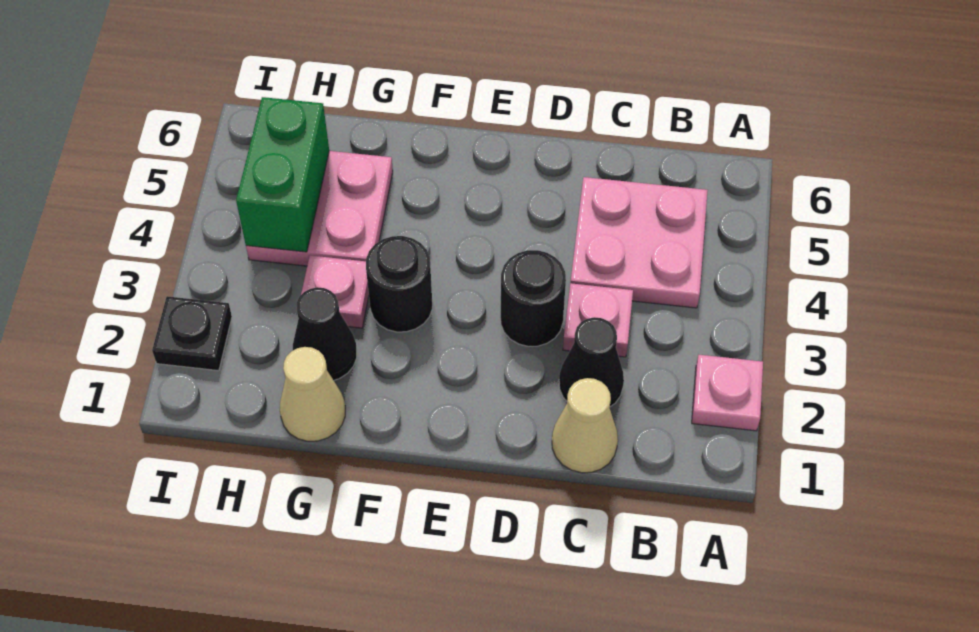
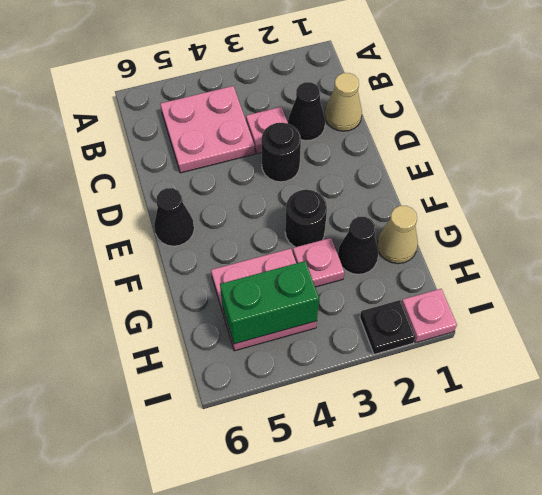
pink 1x1 plate [692,355,763,431] -> pink 1x1 plate moved to [402,289,457,343]
none -> black 1x1 cone [154,188,194,246]

